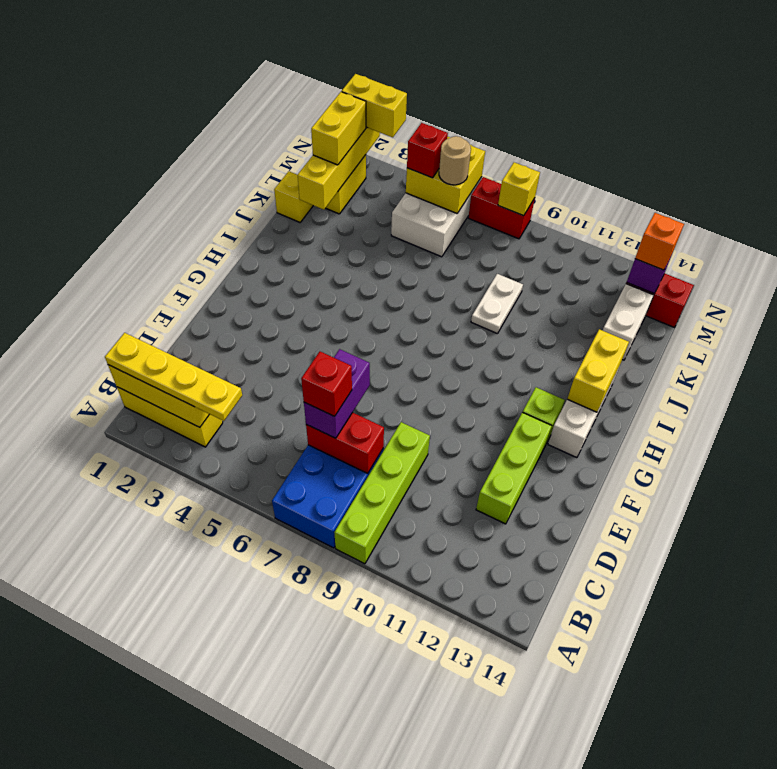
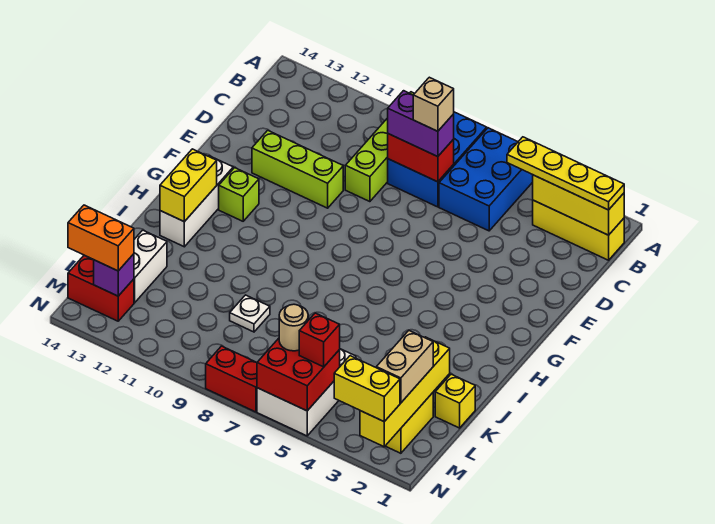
none -> blue 2x3 brick [439,128,533,231]
purple 1x2 brick [304,349,370,438] -> purple 1x2 brick turned to [388,91,454,157]
red 1x1 brick [301,352,352,416] -> tan 1x1 brick [413,77,454,131]
lime 1x3 brick [476,412,552,524] -> lime 1x3 brick turned to [252,130,343,208]
white 1x2 plate [471,274,523,334] -> white 1x1 plate [230,295,270,332]
yellow 1x2 brick [311,92,366,165] -> tan 1x2 brick [376,331,433,403]
yellow 2x2 brick [406,137,485,213] -> red 2x2 brick [257,338,340,411]
orange 1x1 brick [635,213,684,270] -> orange 1x2 brick [68,205,134,271]
yellow 1x1 brick [498,162,540,216] -> none

